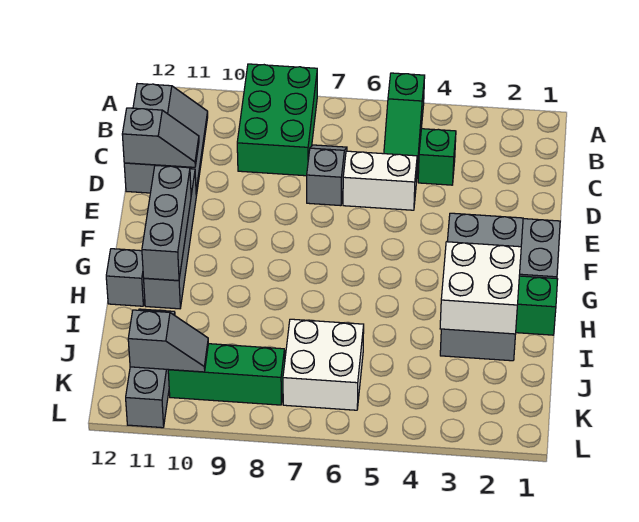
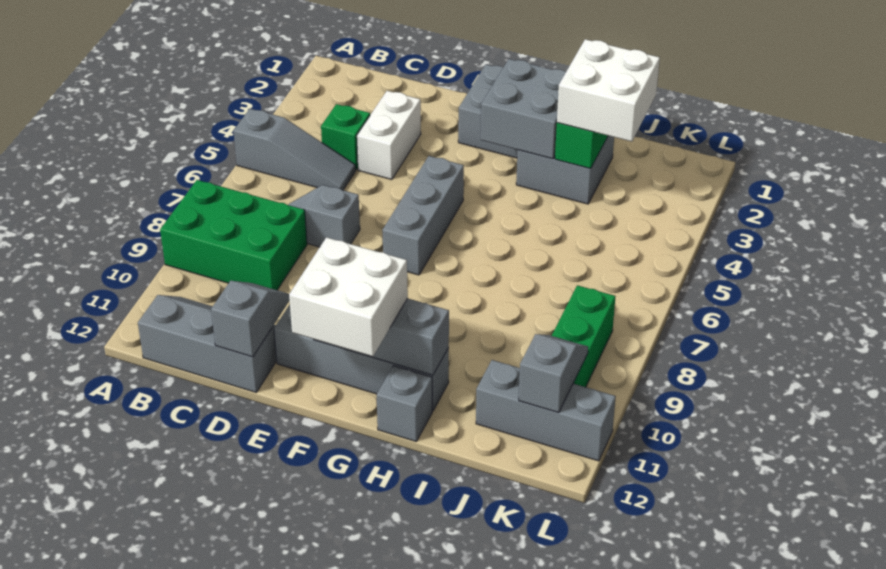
green 1x3 slope [384,73,425,181] -> grey 1x3 slope [234,109,356,190]
white 1x2 brick [343,151,417,210] -> white 1x2 brick moved to [357,91,421,180]
none -> grey 1x3 brick [382,156,464,275]
white 2x2 brick [283,319,364,410] -> white 2x2 brick moved to [289,237,408,356]

